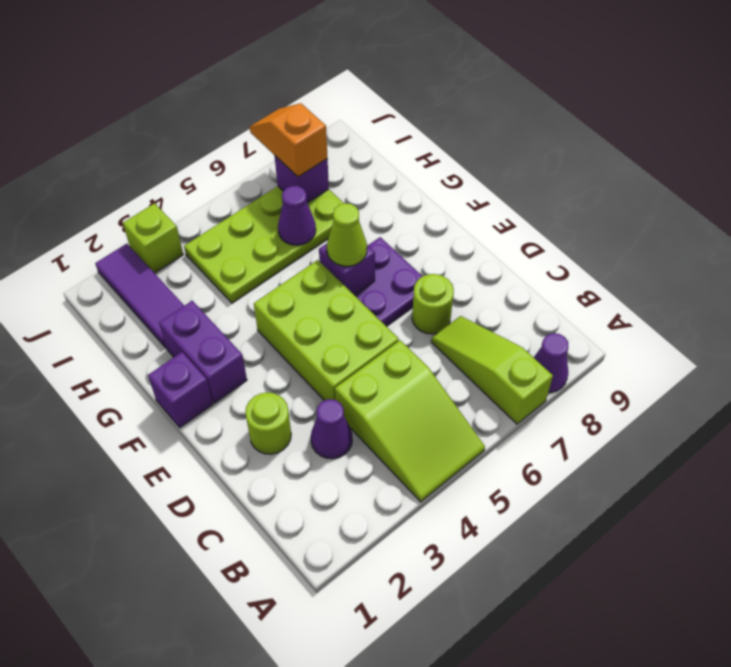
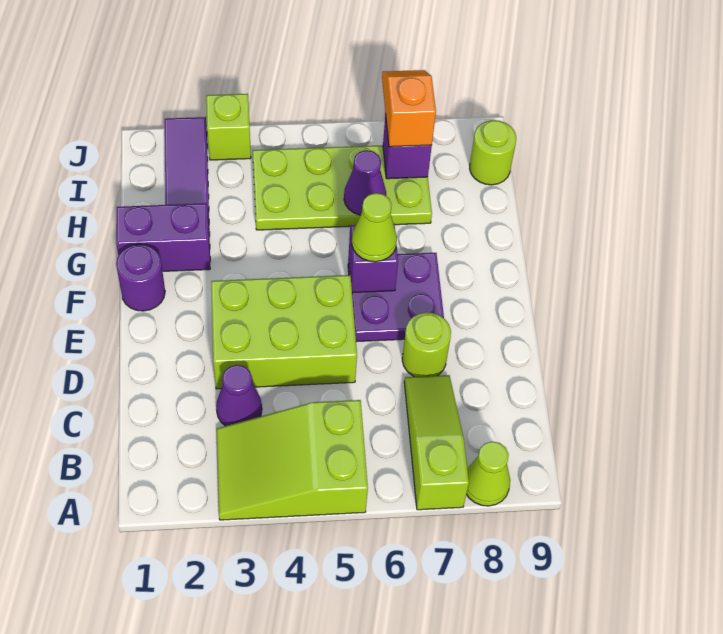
lime 2x3 slope [335,340,485,502] -> lime 2x3 slope turned to [217,400,368,520]
purple 1x1 cone [534,333,568,393] -> lime 1x1 cone [466,442,510,506]
lime 1x1 round brick [245,392,291,454] -> lime 1x1 round brick moved to [470,120,516,185]
lime 2x3 brick [254,260,399,401] -> lime 2x3 brick turned to [211,275,357,389]
purple 1x1 brick [148,352,213,428] -> purple 1x1 round brick [116,244,165,311]
purple 1x2 brick [159,301,247,403] -> purple 1x2 brick turned to [116,203,210,271]

